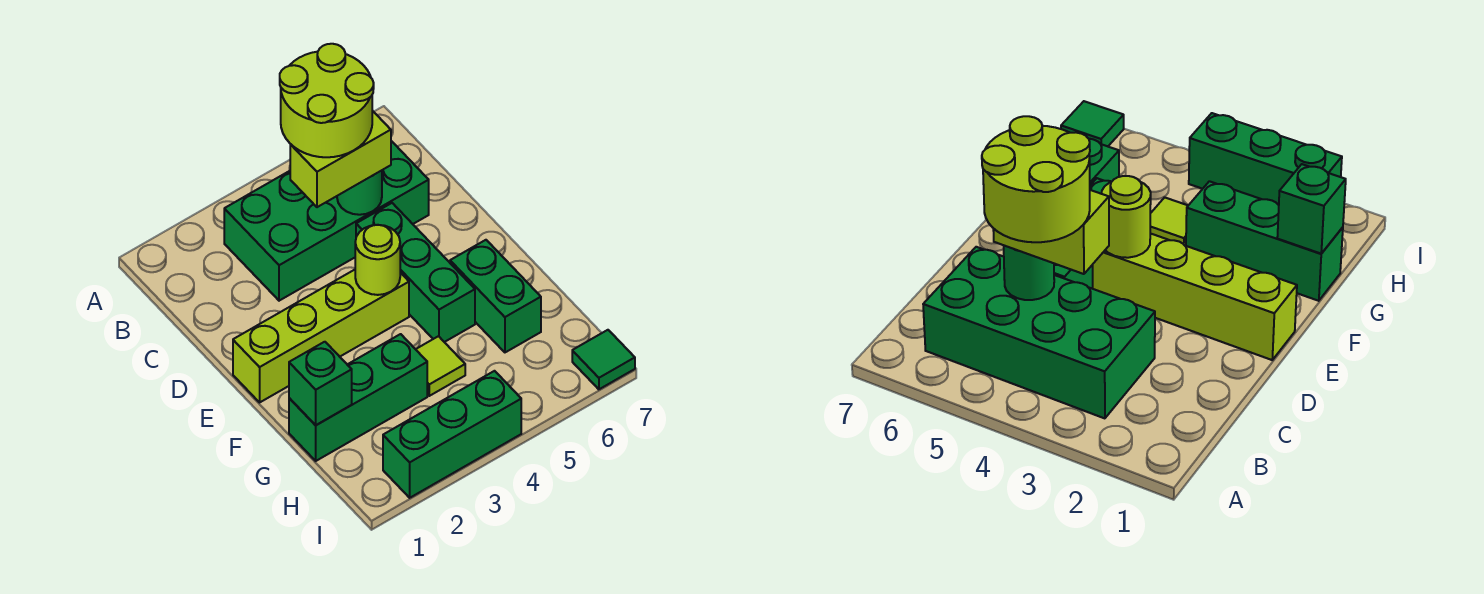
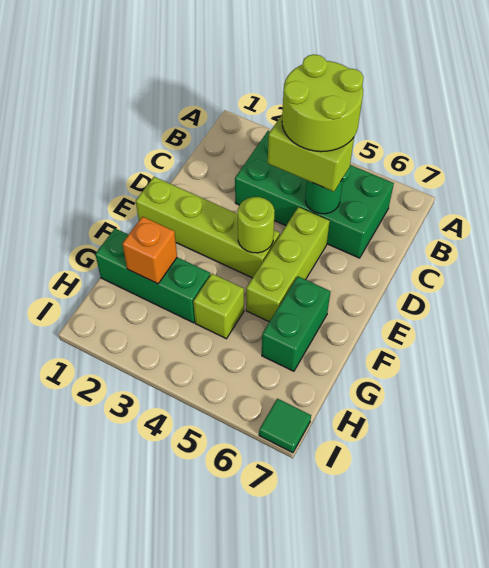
green 1x3 brick [356,203,475,342] -> lime 1x3 brick [246,207,330,322]
green 1x1 brick [289,342,352,425] -> none
none -> orange 1x1 brick [122,217,177,284]
lime 1x1 tile [416,336,465,396] -> lime 1x1 brick [193,274,244,339]
green 1x3 brick [383,371,521,498] -> none

